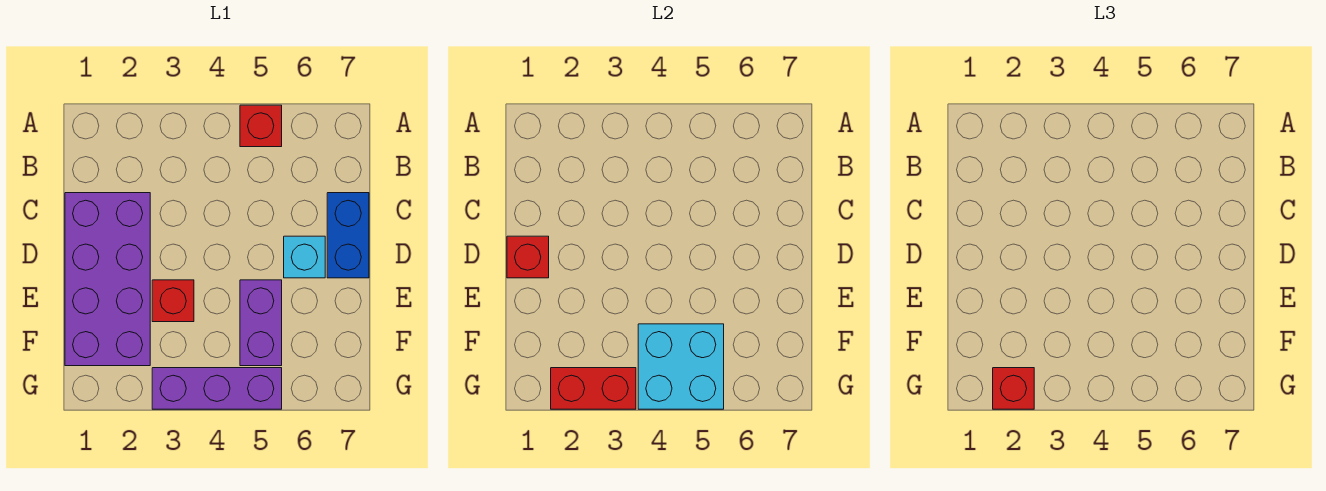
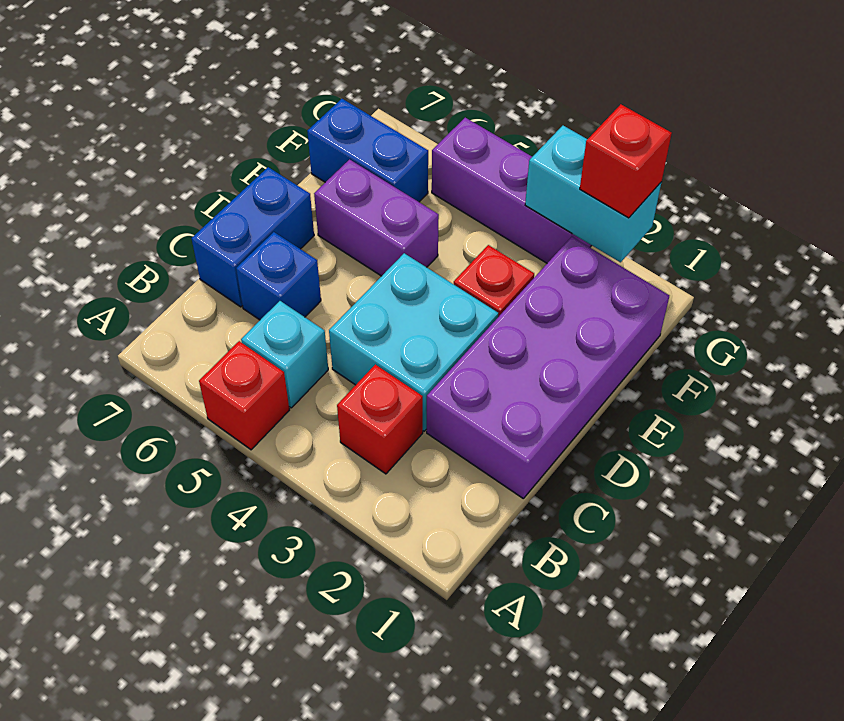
none -> blue 1x1 brick [236,232,321,320]
red 1x1 brick [507,236,549,278] -> red 1x1 brick moved to [337,365,423,474]
cyan 1x1 brick [284,236,325,278] -> cyan 1x1 brick moved to [241,301,328,408]
purple 1x2 brick [240,280,282,366] -> purple 1x2 brick turned to [314,159,439,276]
cyan 2x2 brick [638,324,724,409] -> cyan 2x2 brick moved to [329,253,498,431]
none -> blue 1x2 brick [307,99,428,202]
red 1x2 brick [551,368,636,409] -> cyan 1x2 brick [525,126,661,262]

